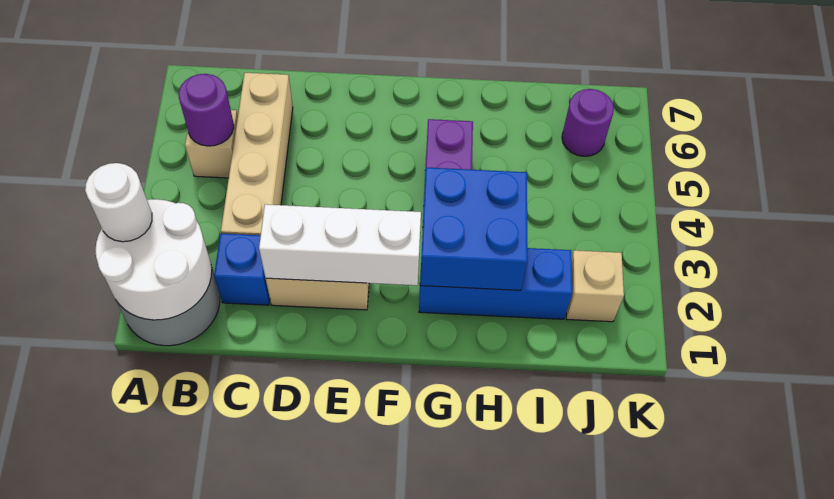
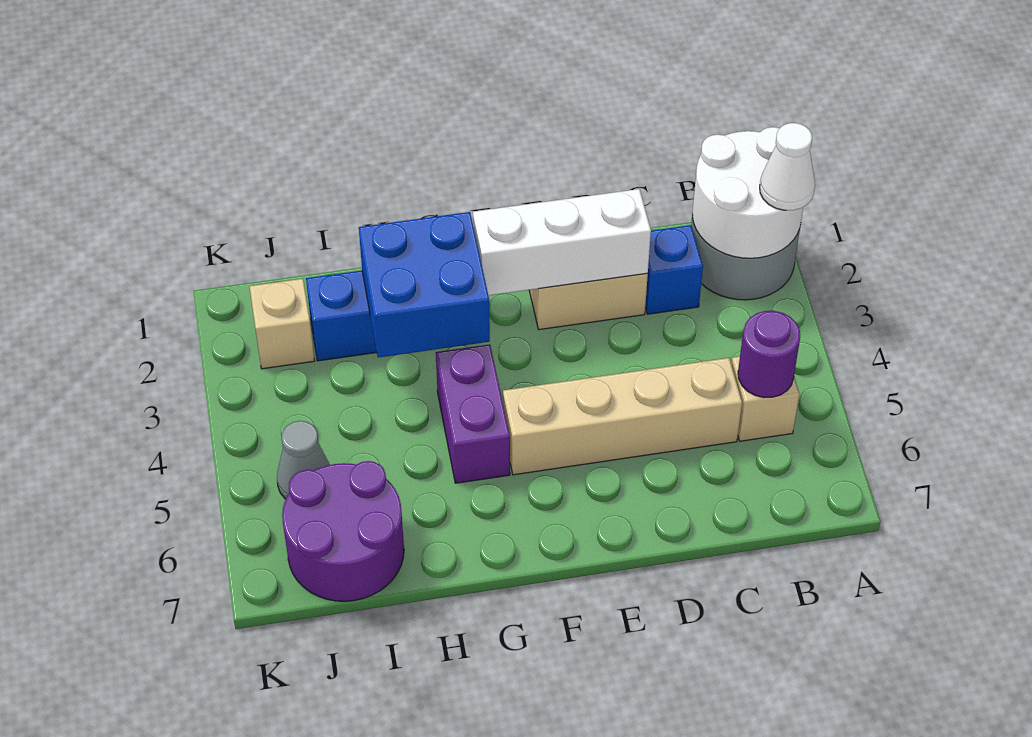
white 1x1 round brick [85,163,152,242] -> white 1x1 cone [760,123,815,210]
tan 1x4 brick [221,73,293,235] -> tan 1x4 brick turned to [503,358,742,475]
none -> grey 1x1 cone [277,421,330,499]
purple 1x1 round brick [562,89,614,156] -> purple 2x2 round brick [282,461,404,601]

